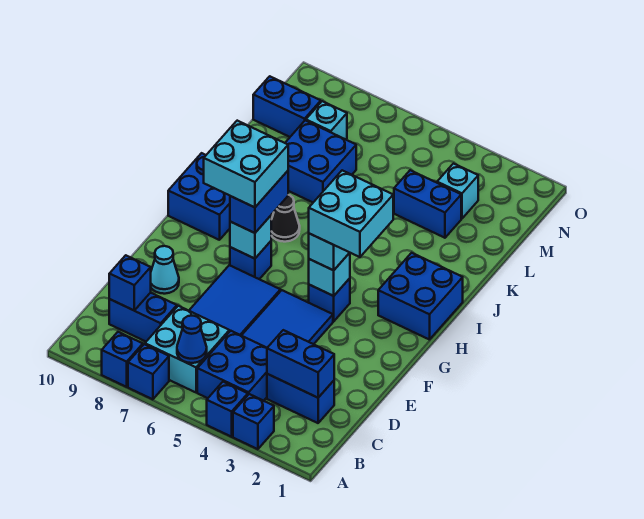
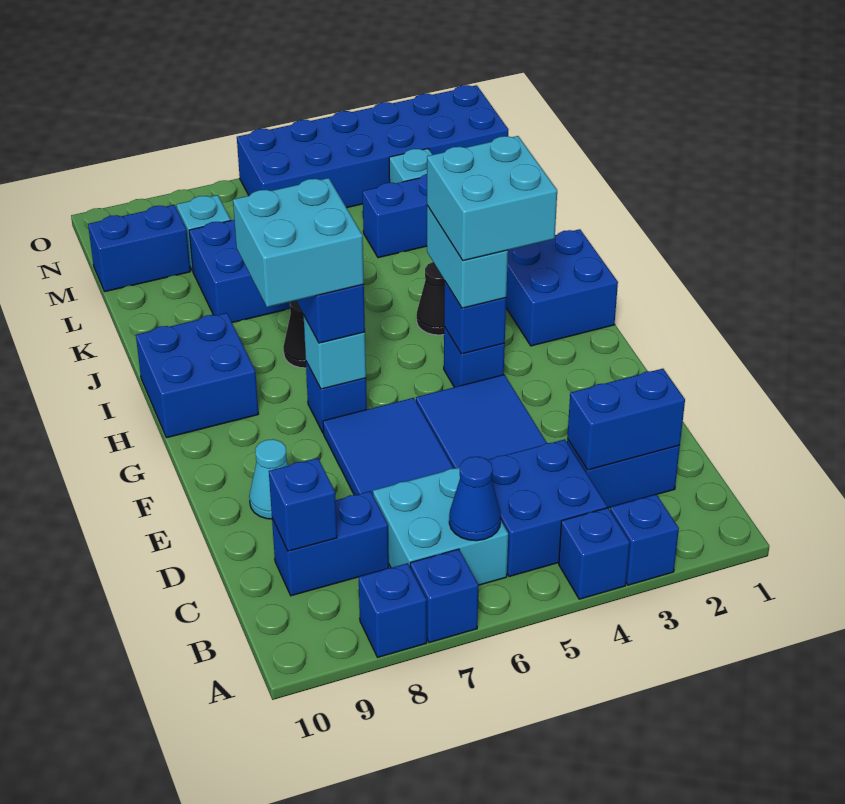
cyan 1x1 brick [309,253,350,296] -> blue 1x1 brick [444,282,506,354]
none -> black 1x1 cone [417,262,445,335]
none -> blue 2x6 brick [237,85,508,208]

